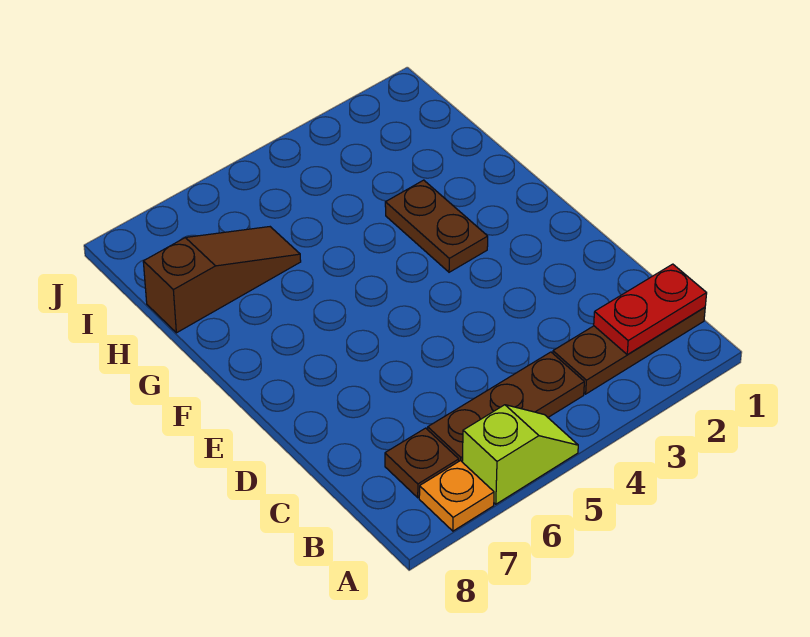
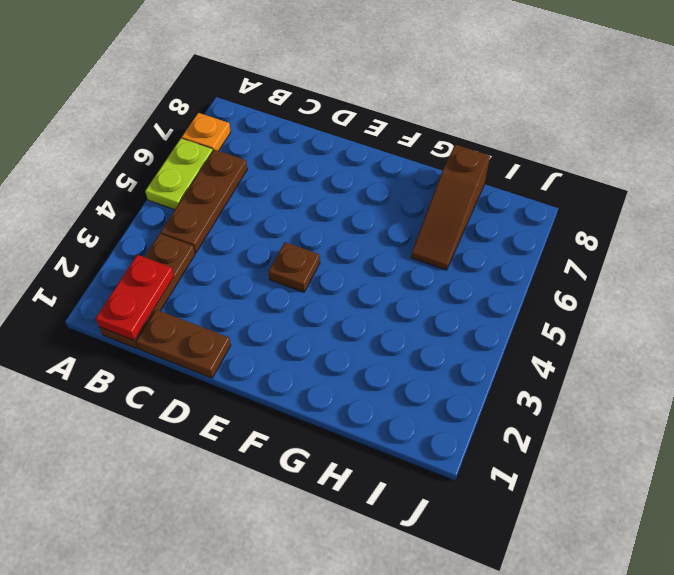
lime 1x2 slope [462,405,578,504] -> lime 1x2 plate [145,138,213,210]
brown 1x1 plate [385,428,459,498] -> brown 1x1 plate moved to [269,242,320,292]
brown 1x2 plate [385,180,488,272] -> brown 1x2 plate moved to [136,310,231,378]

